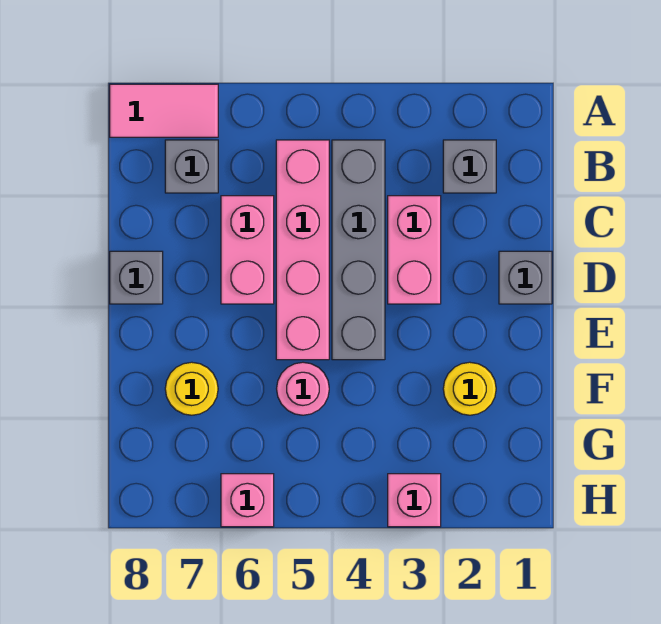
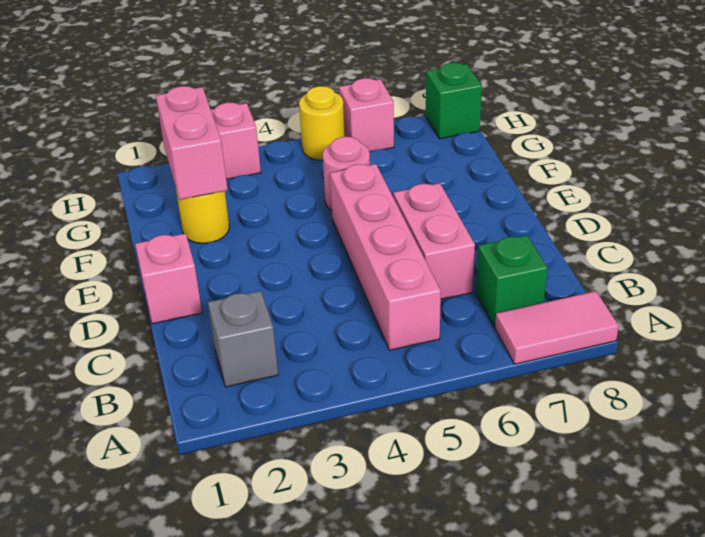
grey 1x4 brick [332,140,385,360] -> none
grey 1x1 brick [165,140,218,193] -> green 1x1 brick [476,235,548,327]
pink 1x2 brick [388,196,441,304] -> pink 1x2 brick moved to [156,86,228,200]
grey 1x1 brick [499,251,552,304] -> pink 1x1 brick [135,234,202,324]
grey 1x1 brick [110,251,163,304] -> none
yellow 1x1 round brick [165,362,218,415] -> yellow 1x1 round brick moved to [299,86,345,160]
none -> green 1x1 brick [426,63,482,139]

